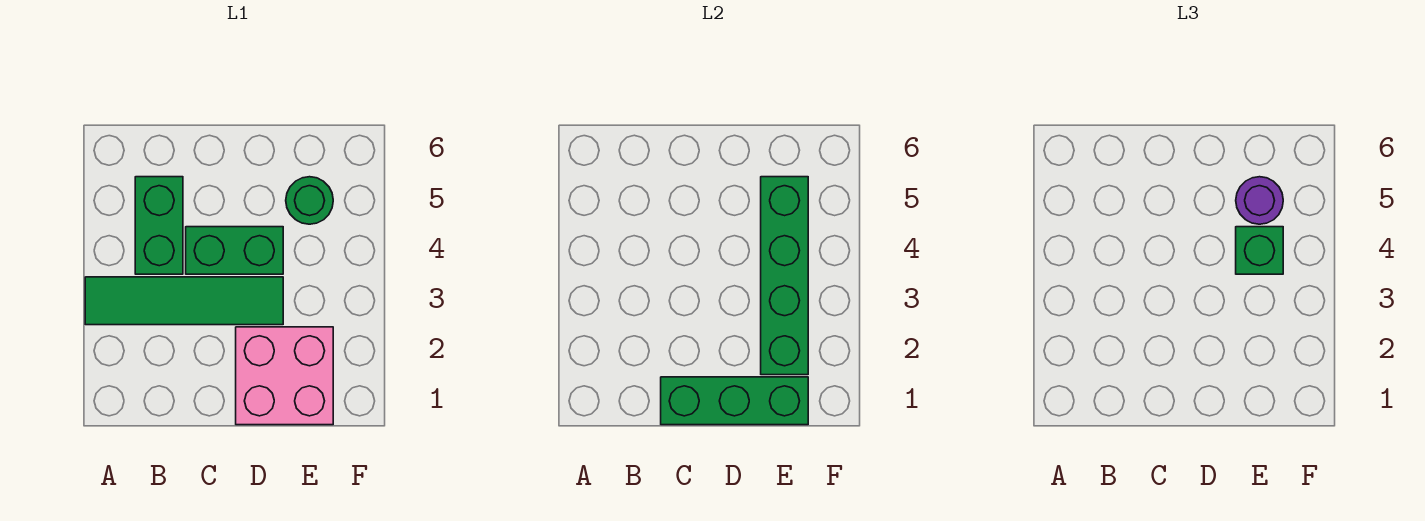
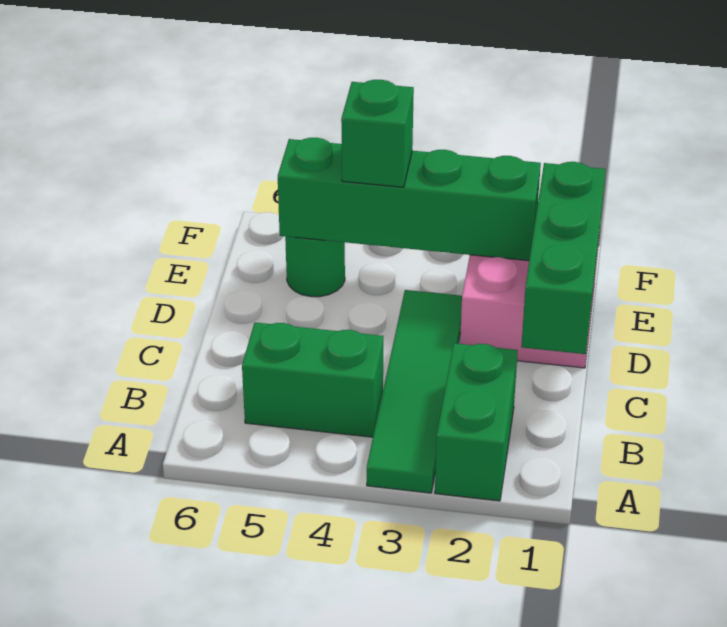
green 1x2 brick [186,227,283,274] -> green 1x2 brick moved to [435,343,518,501]
purple 1x1 round brick [1236,177,1283,224] -> none

